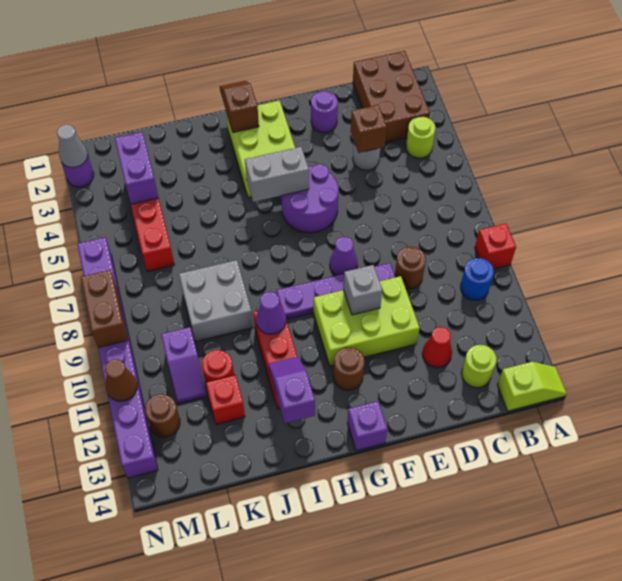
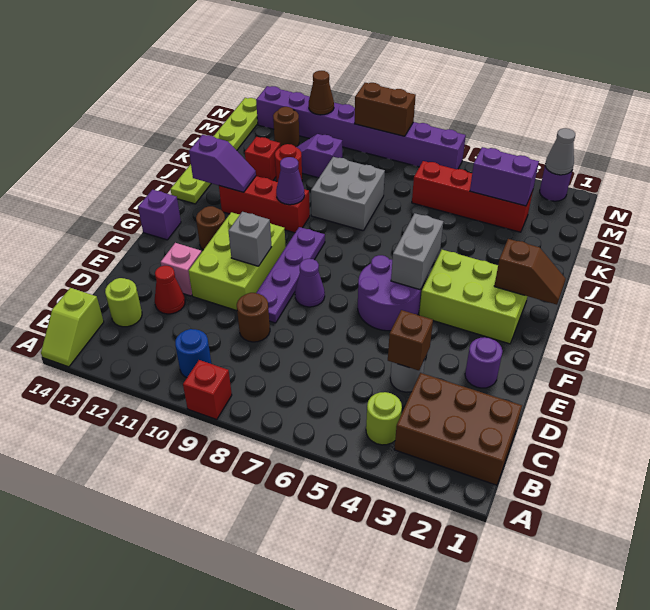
none -> pink 1x1 brick [161,243,202,296]
none -> lime 1x6 plate [171,98,258,204]

